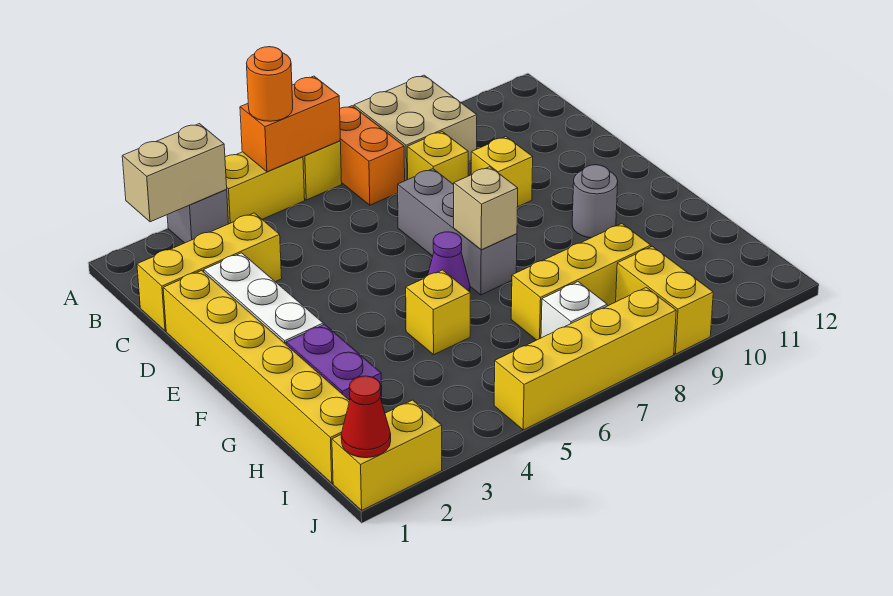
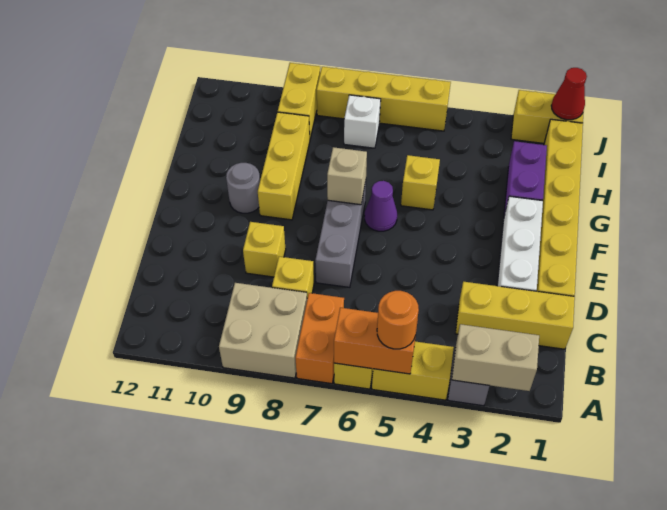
yellow 1x3 brick [511,224,651,340] -> yellow 1x3 brick turned to [258,112,310,220]

